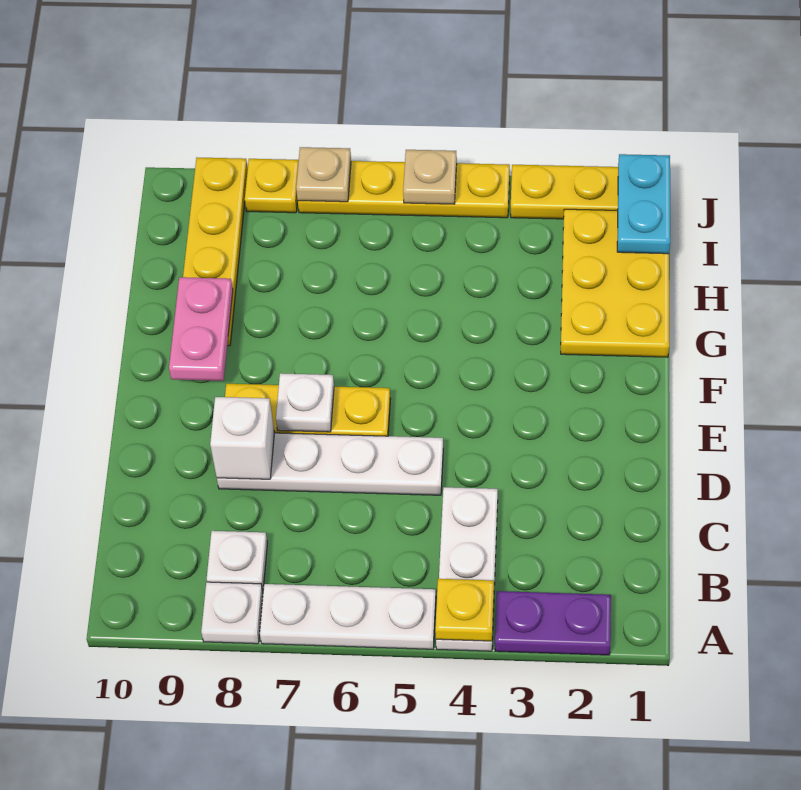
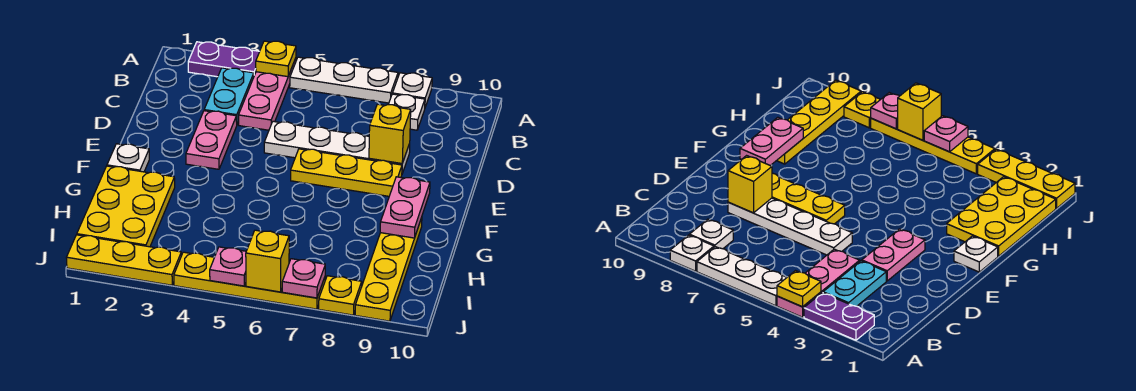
white 1x3 plate [436,487,498,651] -> pink 1x3 plate [239,58,296,130]
none -> pink 1x2 plate [186,111,237,169]
white 1x1 brick [210,397,274,479] -> yellow 1x1 brick [369,104,411,164]
white 1x1 plate [276,373,334,432] -> white 1x1 plate moved to [107,144,149,172]
cyan 1x2 plate [617,154,670,254] -> cyan 1x2 plate moved to [204,68,254,124]
tan 1x1 plate [403,150,457,204] -> pink 1x1 plate [210,247,246,286]
none -> yellow 1x1 brick [246,230,289,292]
tan 1x1 plate [296,147,351,202] -> pink 1x1 plate [282,259,325,298]

